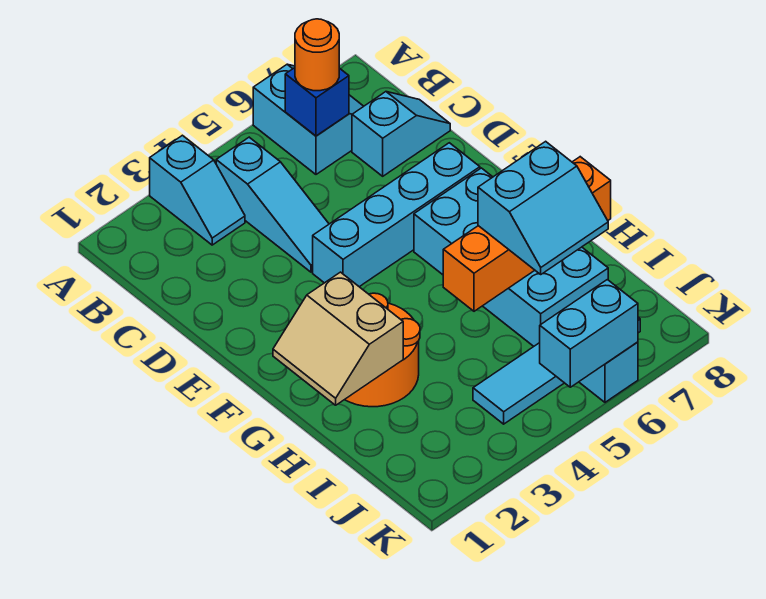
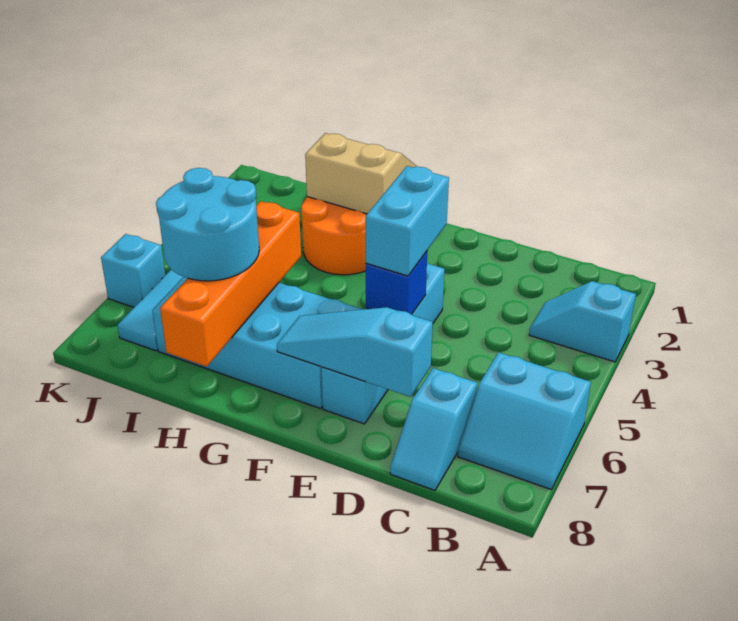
cyan 1x3 slope [216,137,329,272] -> cyan 1x3 slope moved to [277,307,433,397]
blue 1x1 brick [285,68,349,136] -> blue 1x1 brick moved to [366,251,427,314]
orange 1x1 round brick [295,19,339,91] -> none
cyan 2x2 slope [478,141,608,274] -> cyan 2x2 round brick [156,168,259,281]
cyan 1x2 brick [540,280,638,387] -> cyan 1x2 brick moved to [366,166,449,276]

